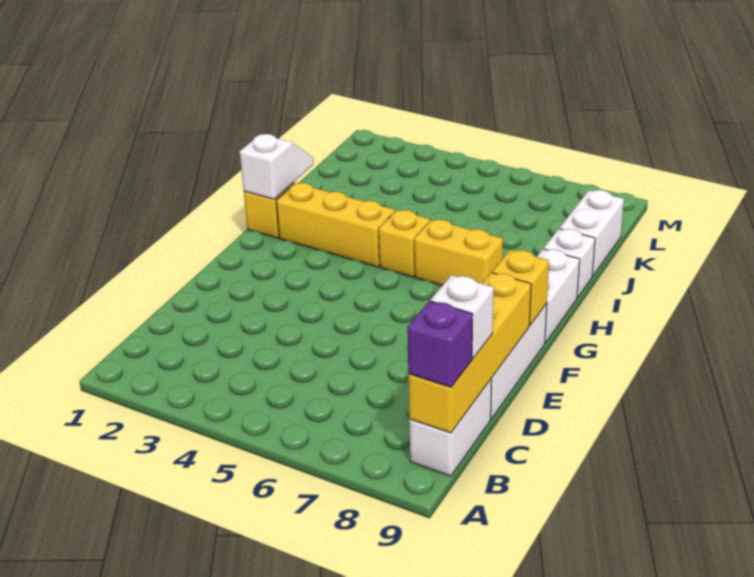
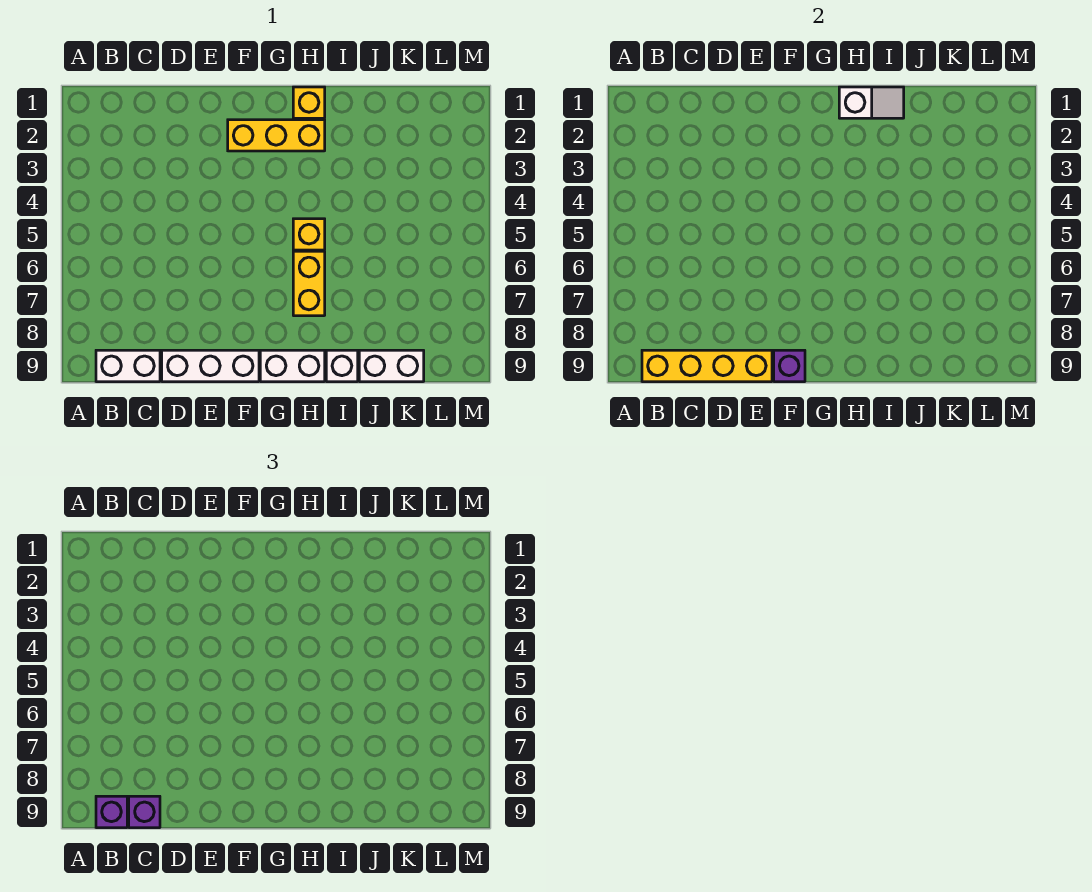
white 1x1 brick [431,275,494,359] -> purple 1x1 brick [129,796,160,828]
yellow 1x1 brick [492,250,549,325] -> purple 1x1 brick [774,350,805,382]
yellow 1x3 brick [276,183,395,267] -> yellow 1x3 brick turned to [228,120,325,151]

